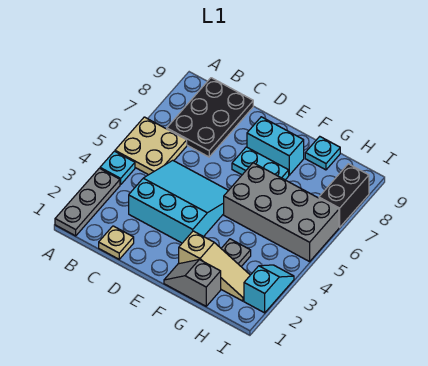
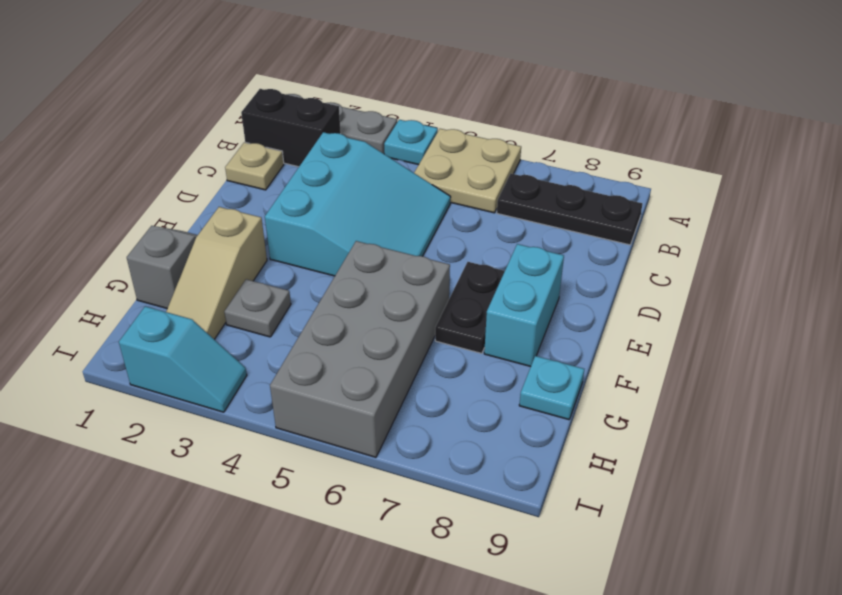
black 2x3 plate [167,78,253,157] -> black 1x3 plate [497,174,642,245]
cyan 1x2 plate [232,147,289,180] -> black 1x2 plate [435,262,505,353]
black 1x2 brick [319,164,369,227] -> black 1x2 brick moved to [241,89,341,167]

